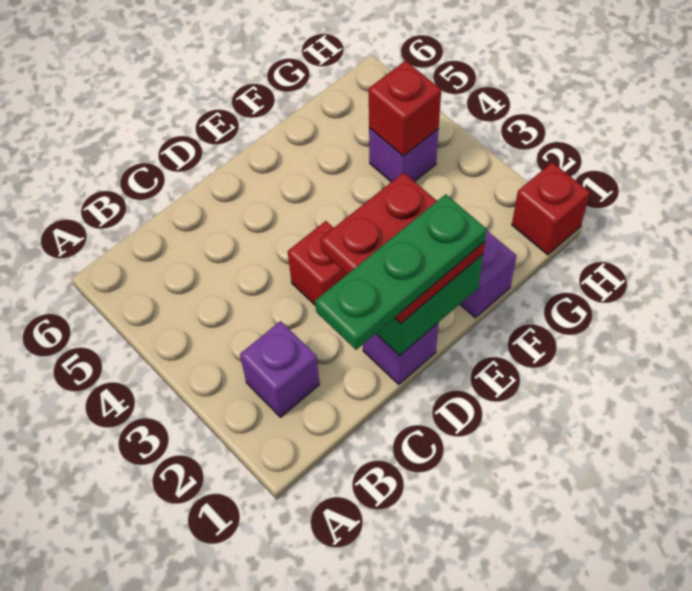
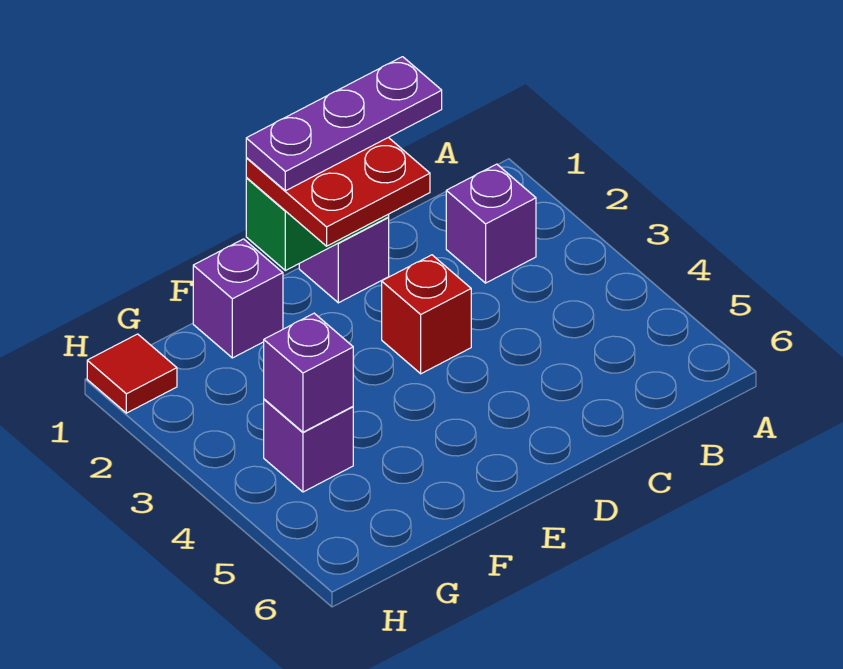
green 1x3 plate [315,194,487,350] -> purple 1x3 plate [246,57,442,191]
red 1x1 brick [369,61,441,156] -> purple 1x1 brick [264,313,353,432]
red 1x1 brick [512,162,590,255] -> red 1x1 tile [87,334,177,413]

